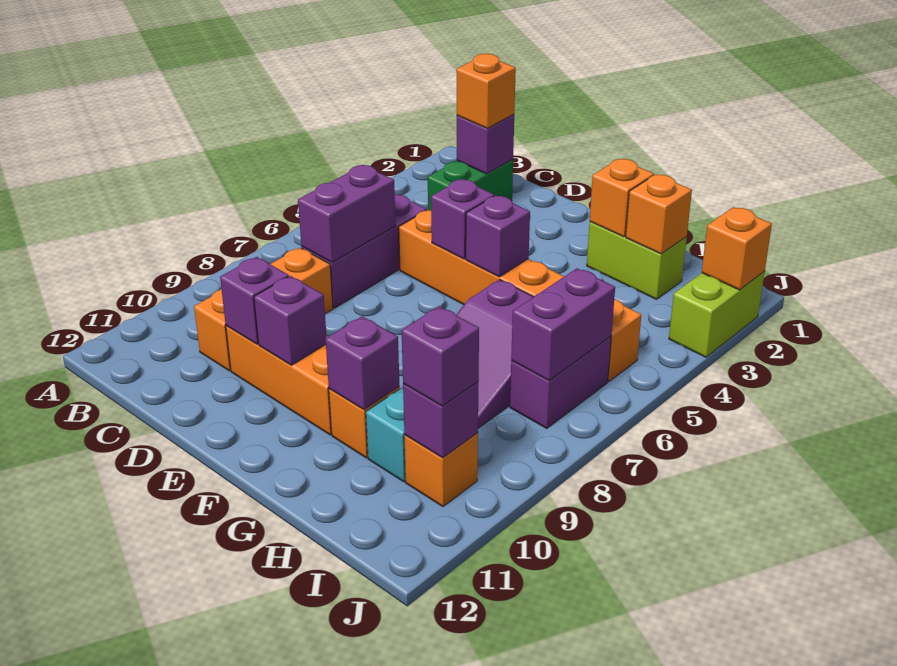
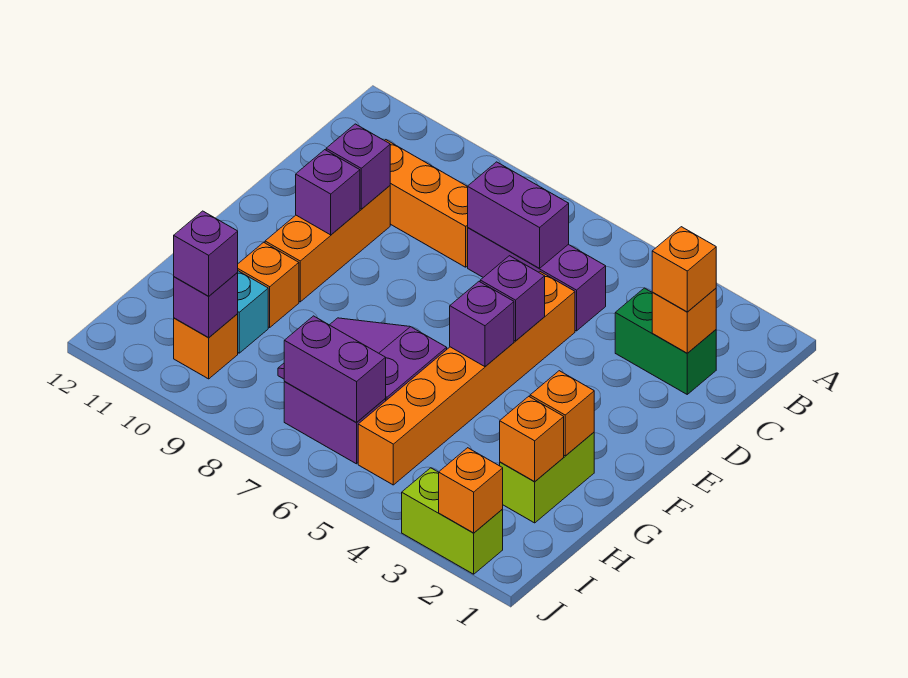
purple 1x1 brick [457,114,514,174] -> orange 1x1 brick [652,288,716,353]
purple 1x1 brick [326,316,399,410] -> none

